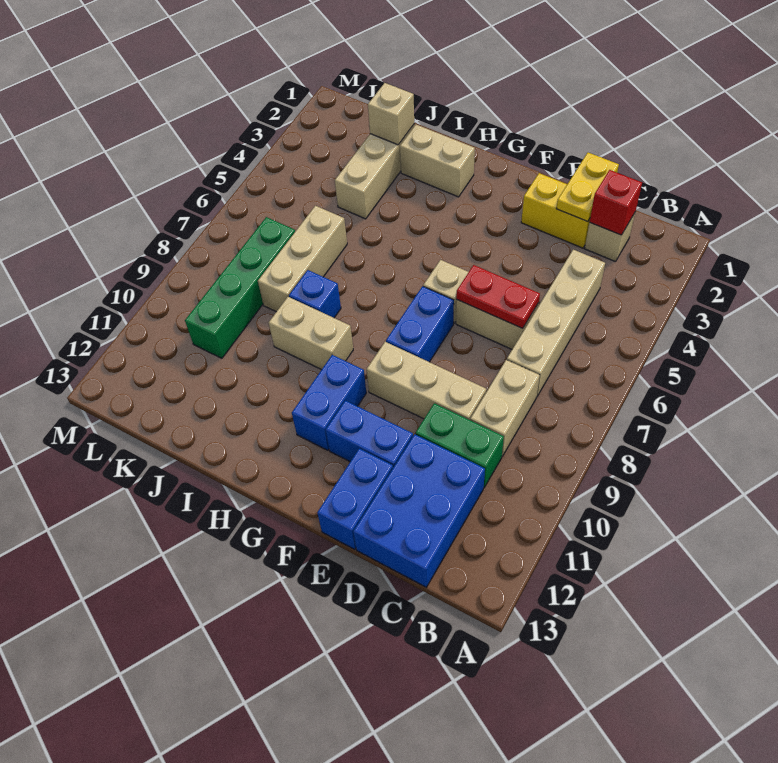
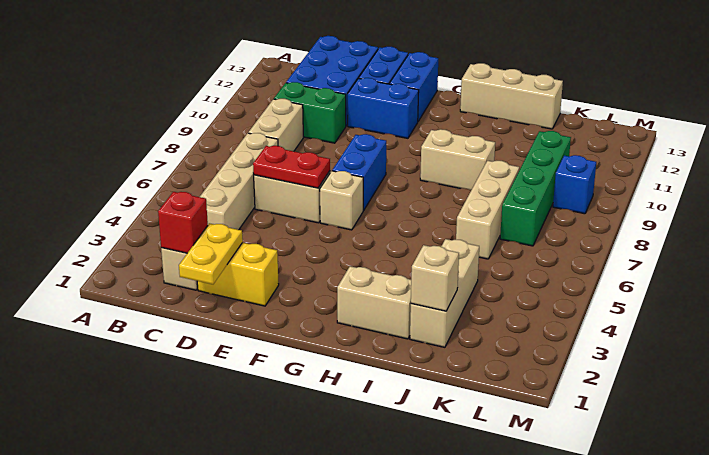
tan 1x3 brick [366,342,486,420] -> tan 1x3 brick moved to [460,63,563,129]
blue 1x2 brick [292,355,366,450] -> blue 1x2 brick moved to [389,52,438,121]
blue 1x1 brick [289,270,341,318] -> blue 1x1 brick moved to [553,155,596,214]

